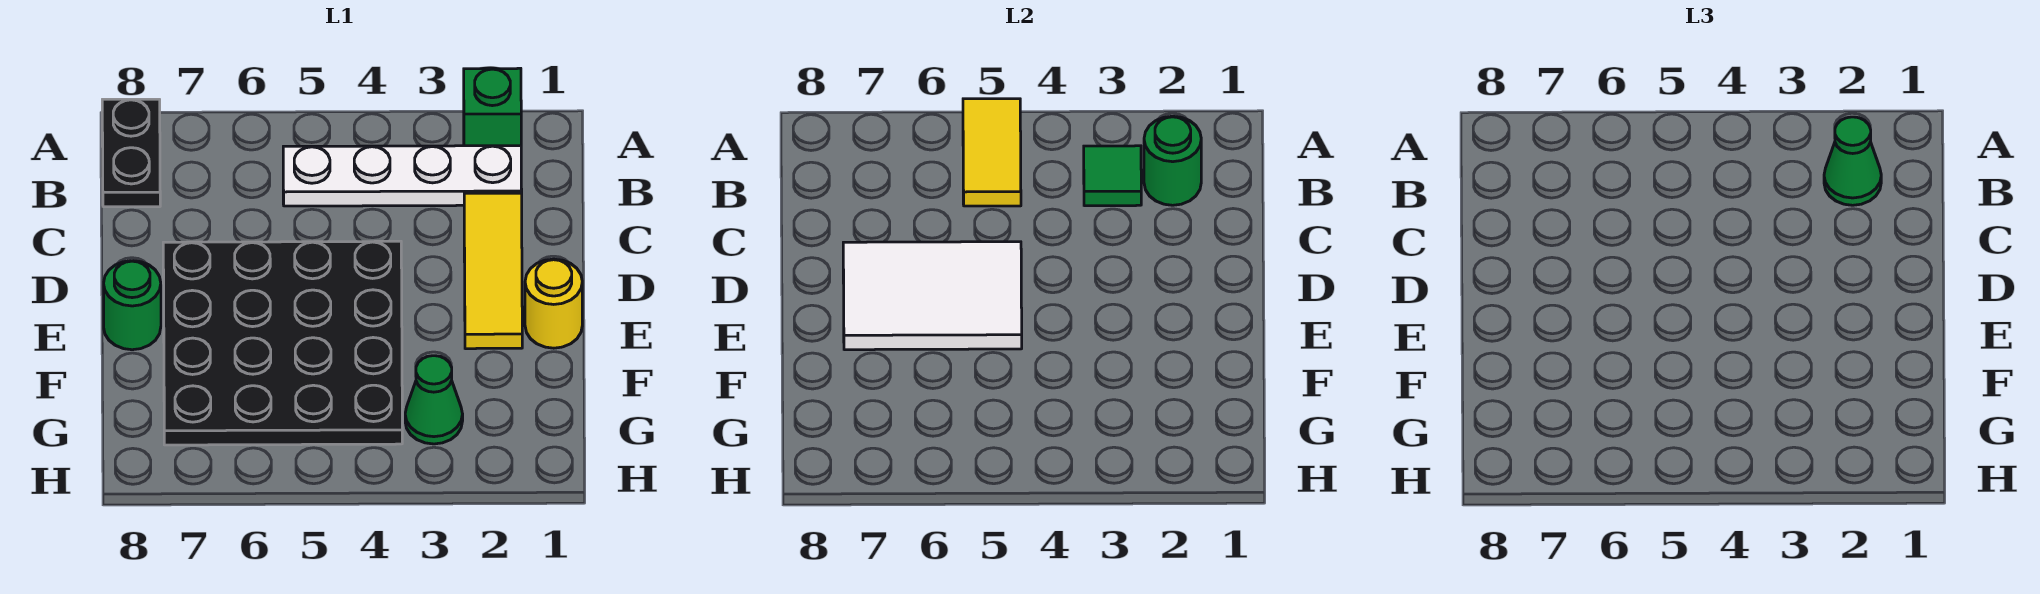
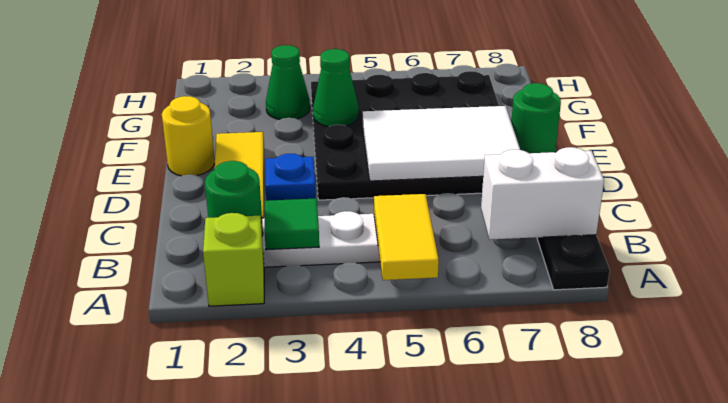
green 1x1 brick [464,68,521,146] -> lime 1x1 brick [203,213,264,306]
green 1x1 cone [1824,117,1881,205] -> green 1x1 cone moved to [313,49,359,127]
none -> white 1x2 brick [481,147,604,240]
none -> blue 1x1 plate [266,154,316,201]

